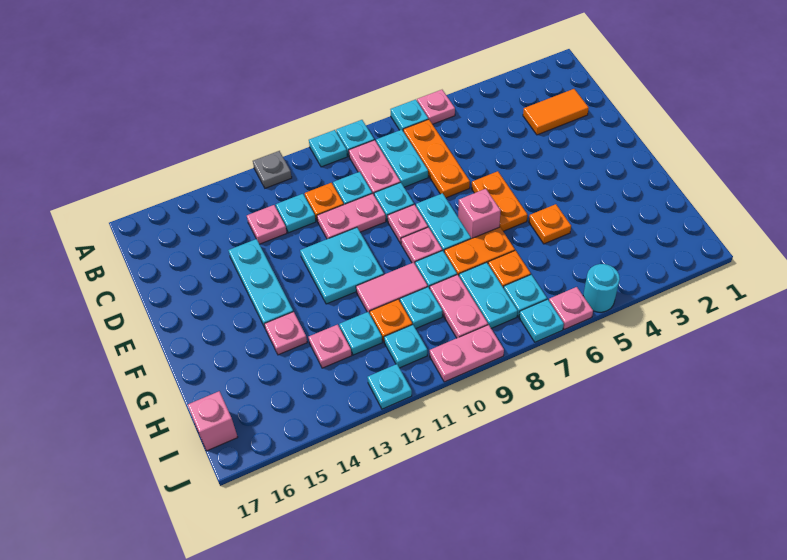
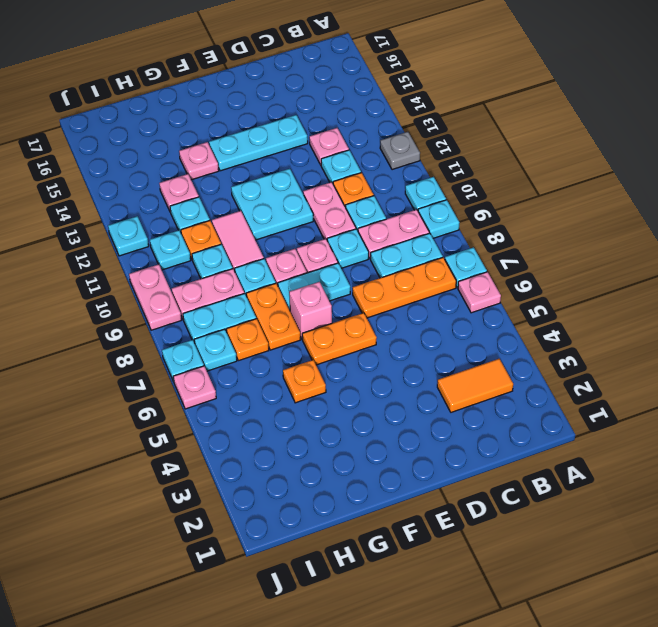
orange 1x2 tile [523,89,589,135] -> orange 1x2 tile turned to [437,359,513,412]
pink 1x1 brick [188,391,238,451] -> none
cyan 1x1 round brick [583,264,620,312] -> none

